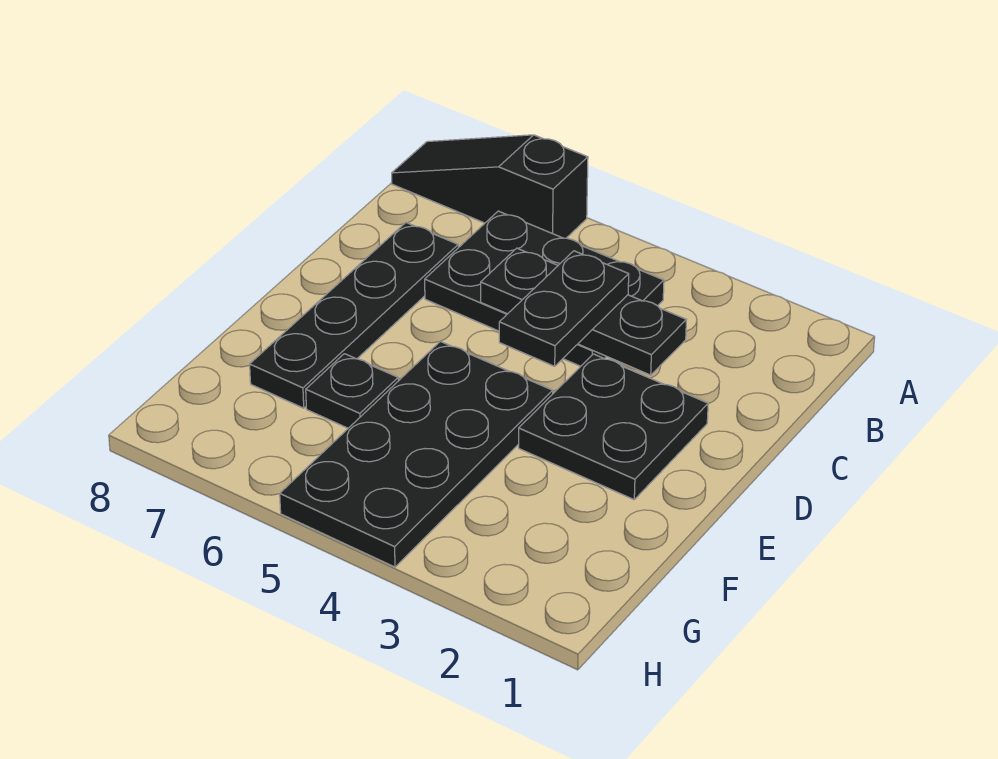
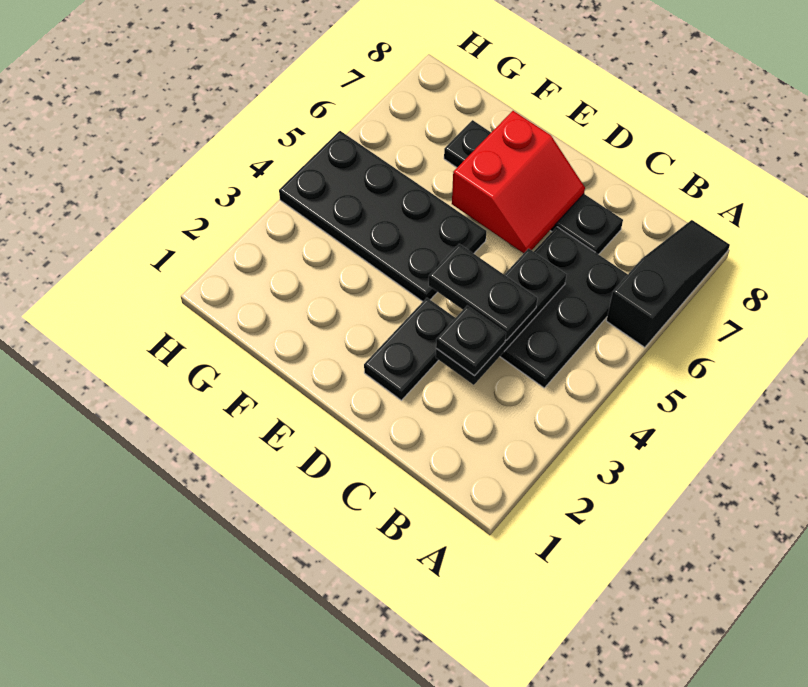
black 2x2 plate [519,354,708,500] -> black 1x2 plate [364,298,455,400]
none -> red 2x2 slope [452,111,585,253]
black 1x1 plate [306,354,398,428] -> black 1x1 plate moved to [436,305,506,376]

